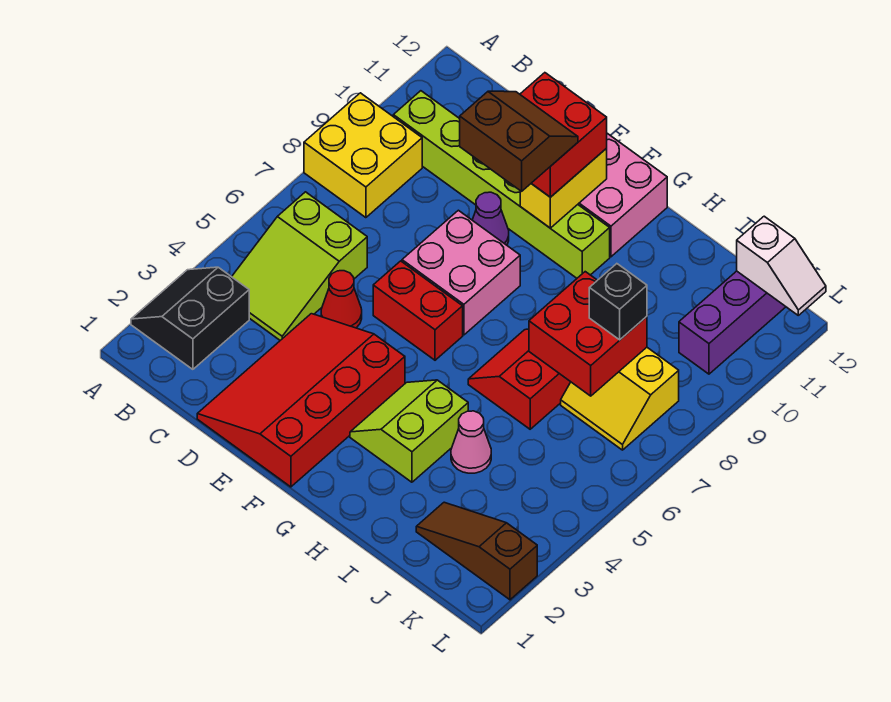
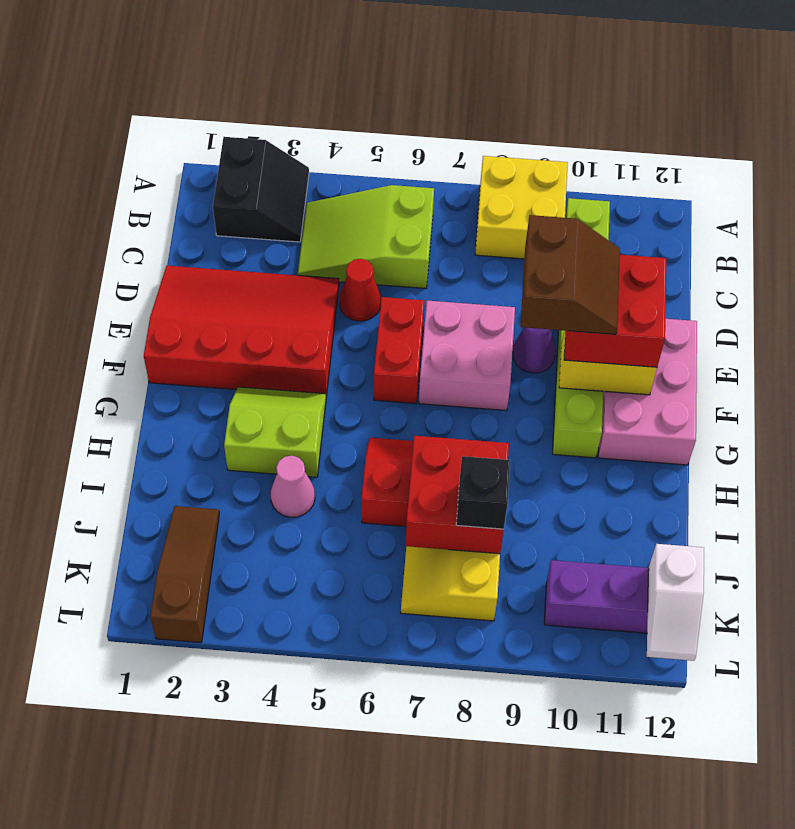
black 2x2 slope [131,267,249,369] -> black 2x2 slope turned to [213,137,309,242]

